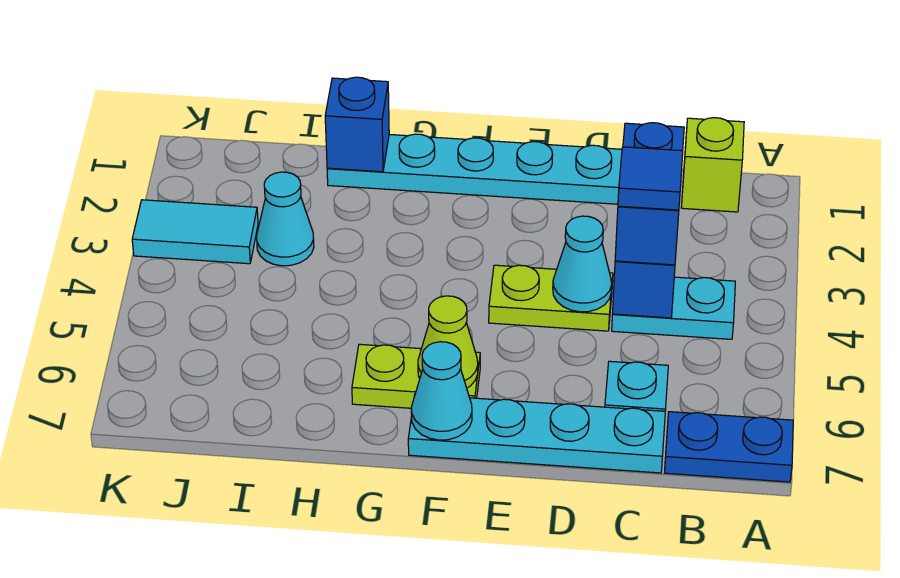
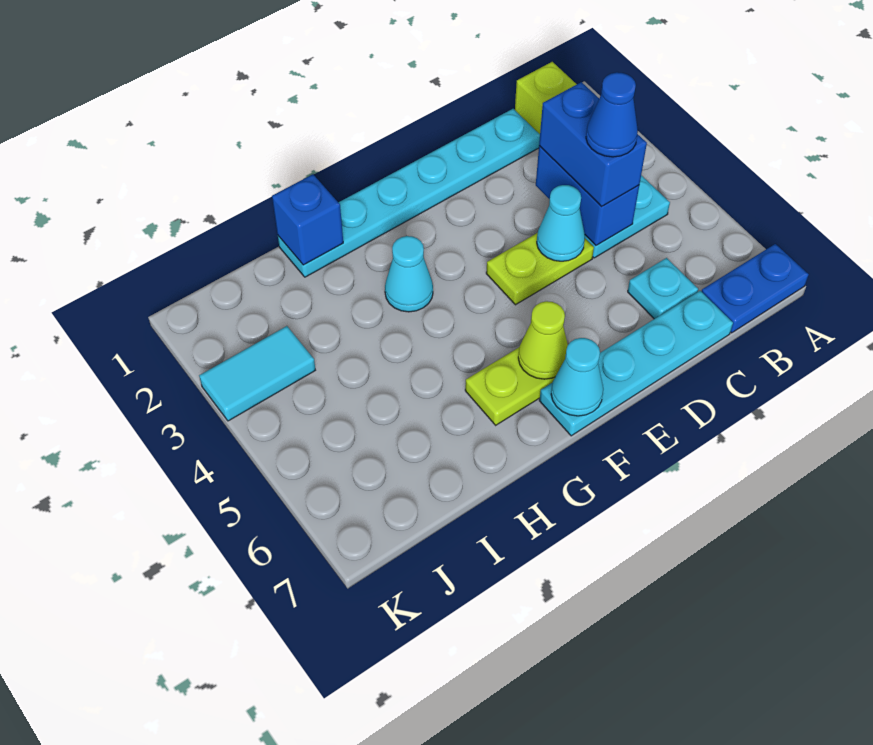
blue 1x1 tile [618,147,683,210] -> blue 1x1 cone [586,72,638,157]
cyan 1x1 cone [257,172,314,266] -> cyan 1x1 cone moved to [385,236,433,312]

